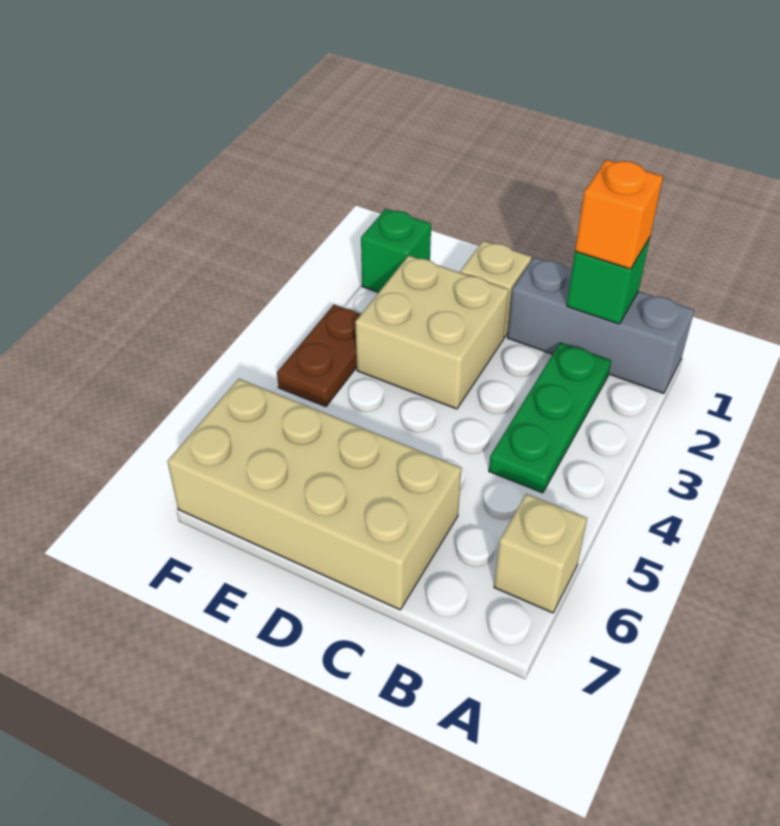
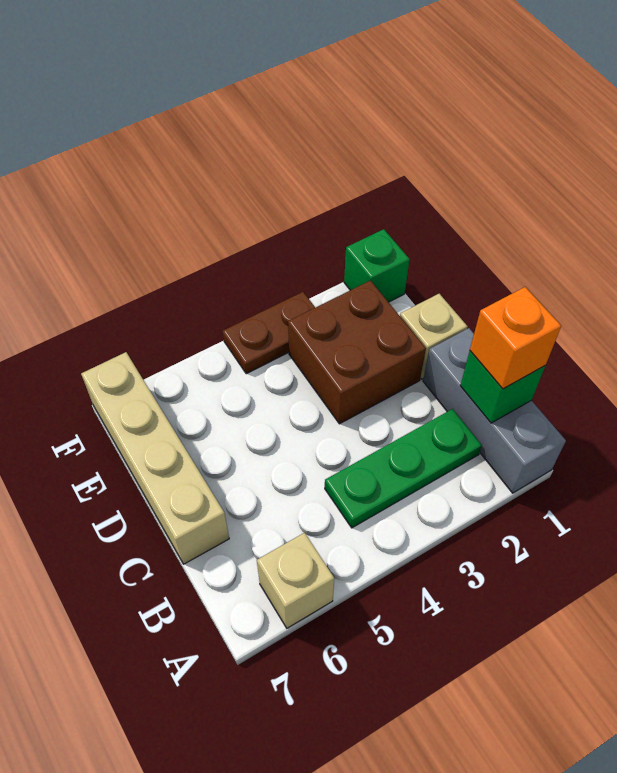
tan 2x4 brick [167,379,461,610] -> tan 1x4 brick [81,352,229,564]
tan 2x2 brick [355,256,509,409] -> brown 2x2 brick [288,281,426,424]

